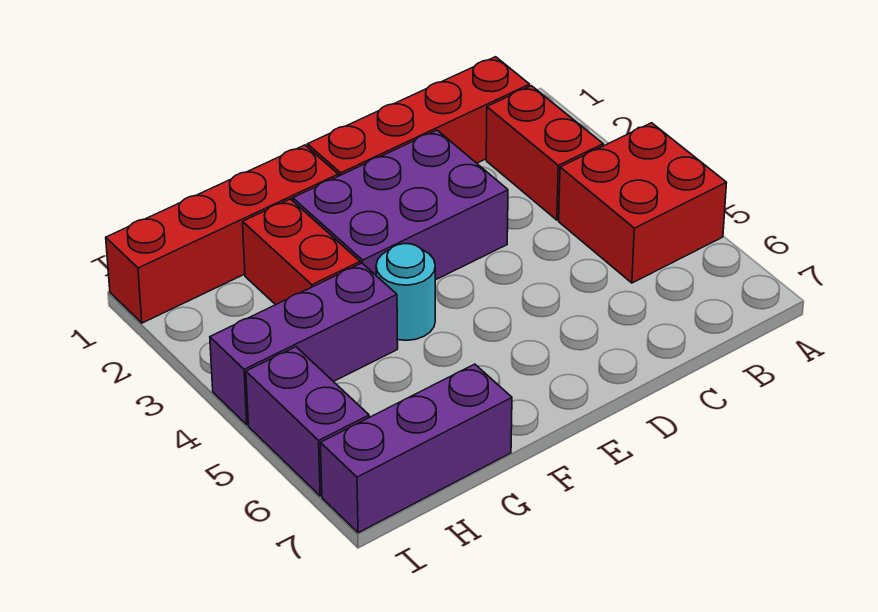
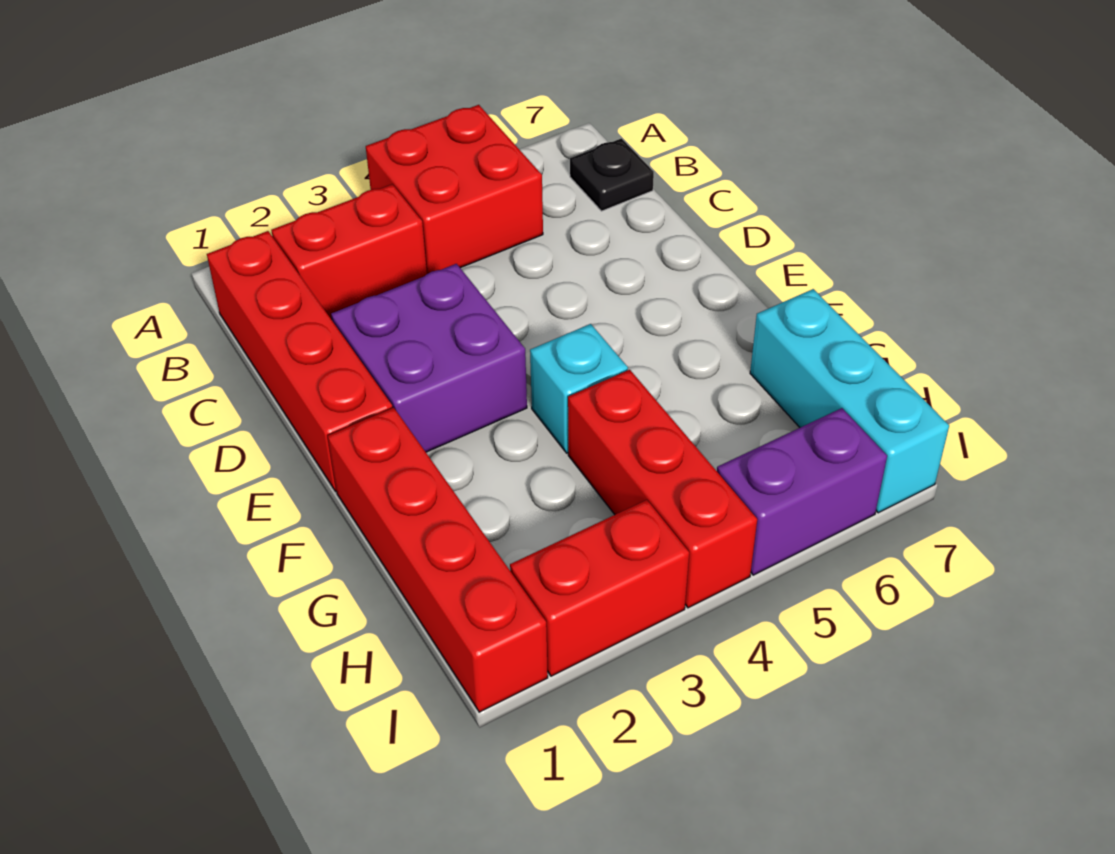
none -> black 1x1 plate [570,138,654,211]
purple 2x3 brick [293,130,508,280] -> purple 2x2 brick [331,264,527,452]
cyan 1x1 round brick [376,244,435,340] -> cyan 1x1 brick [530,324,628,453]
red 1x2 brick [243,199,360,305] -> red 1x2 brick moved to [510,500,689,676]
purple 1x3 brick [210,263,398,425] -> red 1x3 brick [568,370,757,608]
purple 1x3 brick [320,364,512,533] -> cyan 1x3 brick [750,289,949,513]

